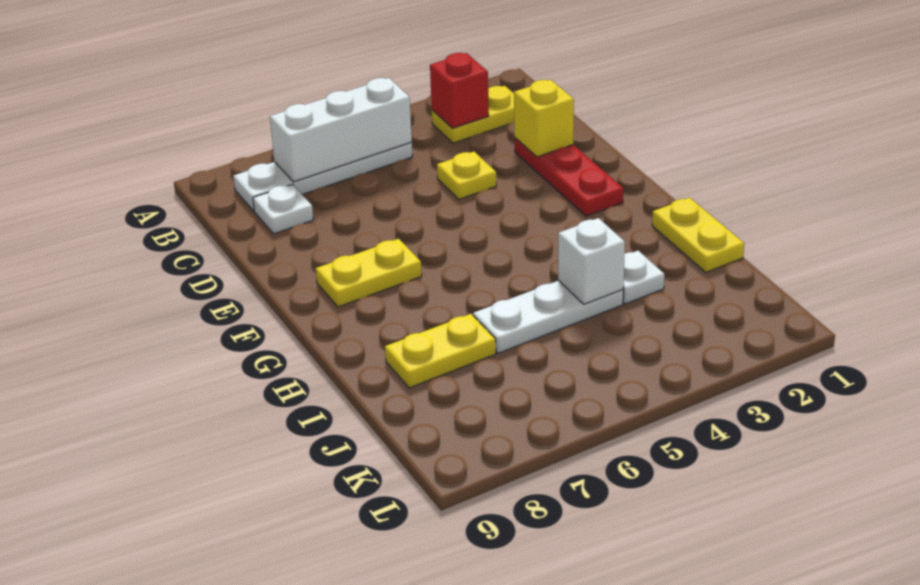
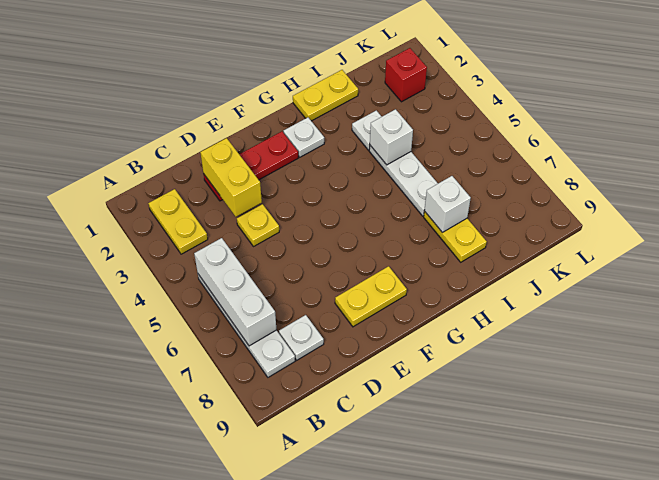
red 1x1 brick [430,53,489,128] -> red 1x1 brick moved to [385,48,427,102]
yellow 1x1 brick [514,80,574,157] -> yellow 1x2 brick [200,138,262,217]
yellow 1x2 plate [316,239,422,307] -> yellow 1x2 plate turned to [335,266,407,327]
none -> white 1x1 plate [283,117,324,157]
none -> white 1x1 brick [424,176,471,232]

